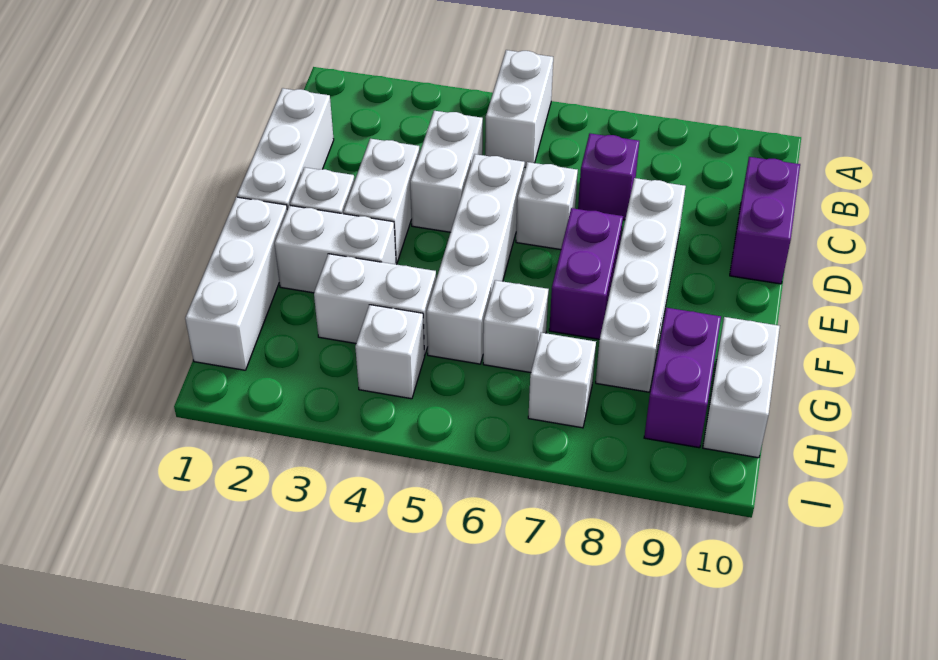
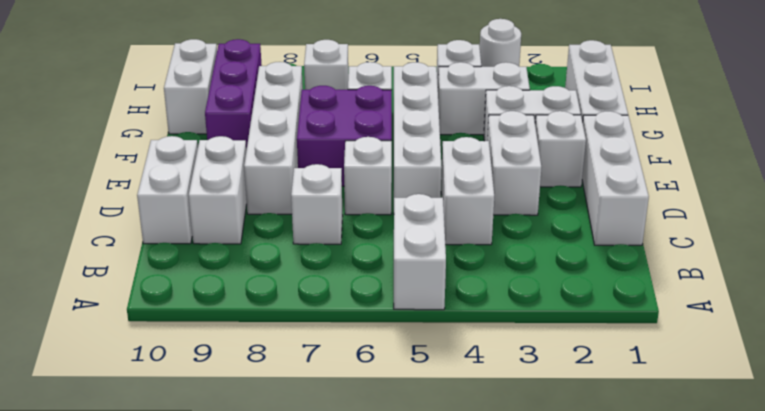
purple 1x1 brick [578,133,639,220] -> white 1x1 brick [291,164,343,244]
none -> white 1x2 brick [189,136,247,244]
purple 1x2 brick [730,157,800,284] -> white 1x2 brick [137,136,198,244]
purple 1x2 brick [549,208,623,339] -> purple 2x2 brick [297,86,392,186]
purple 1x2 brick [644,308,721,448] -> purple 1x3 brick [205,39,262,150]
none -> white 1x1 round brick [480,19,521,67]

